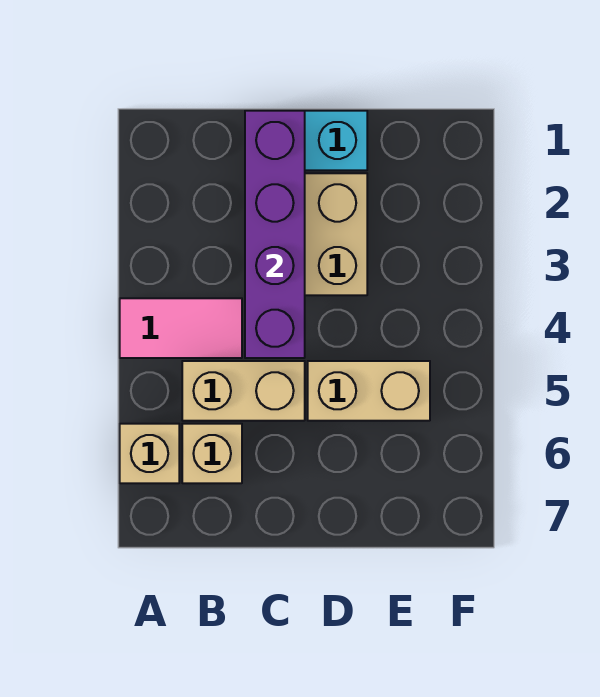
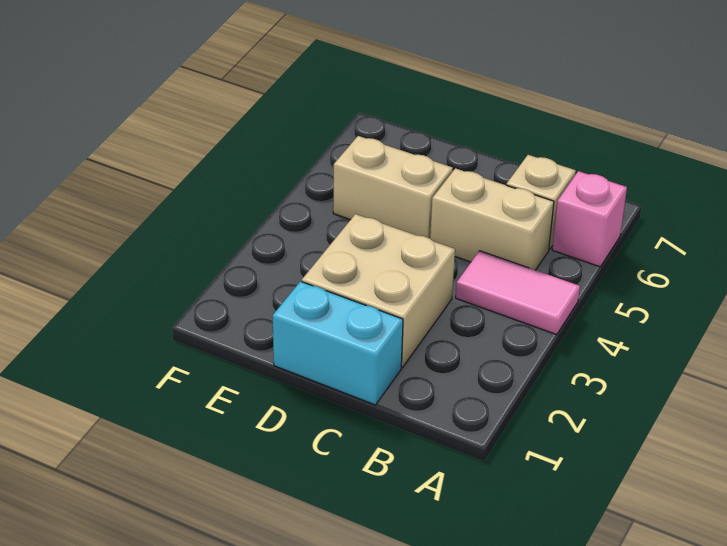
tan 1x1 brick [120,424,179,483] -> pink 1x1 brick [552,171,627,267]
purple 1x4 brick [245,111,305,358] -> none

